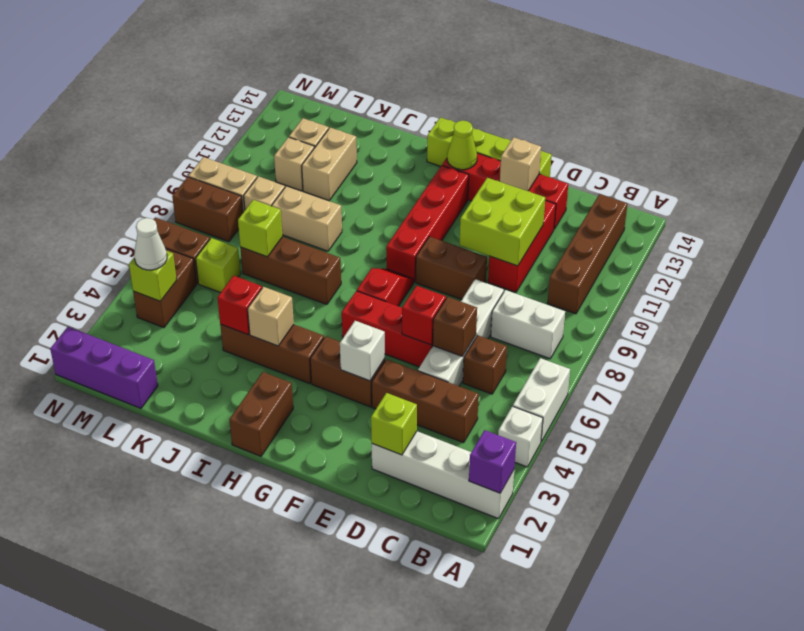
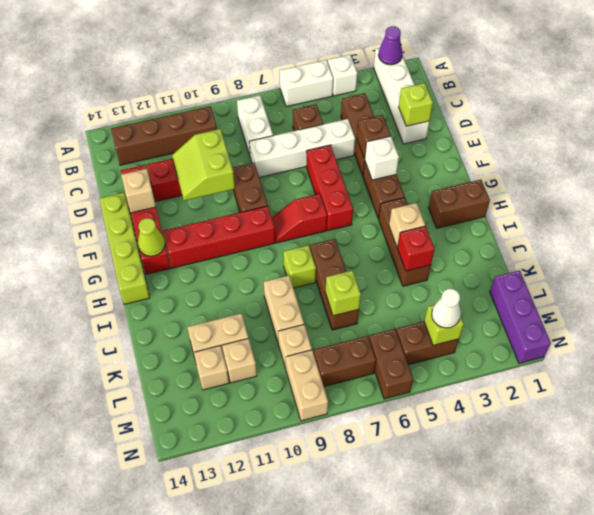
purple 1x1 brick [469,430,516,493] -> purple 1x1 cone [378,26,403,65]
brown 1x1 brick [433,297,477,356] -> brown 1x1 brick moved to [357,115,391,159]
lime 2x2 brick [460,178,545,266] -> lime 2x2 slope [172,129,235,201]
red 1x1 brick [402,286,446,345] -> none
lime 1x1 brick [196,238,241,293] -> lime 1x1 brick moved to [283,245,316,288]
brown 1x2 brick [172,177,243,242] -> brown 1x2 brick turned to [314,336,376,386]

